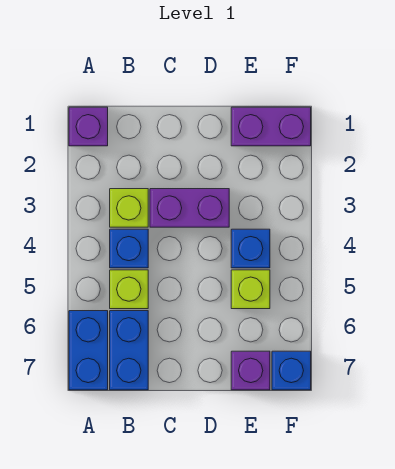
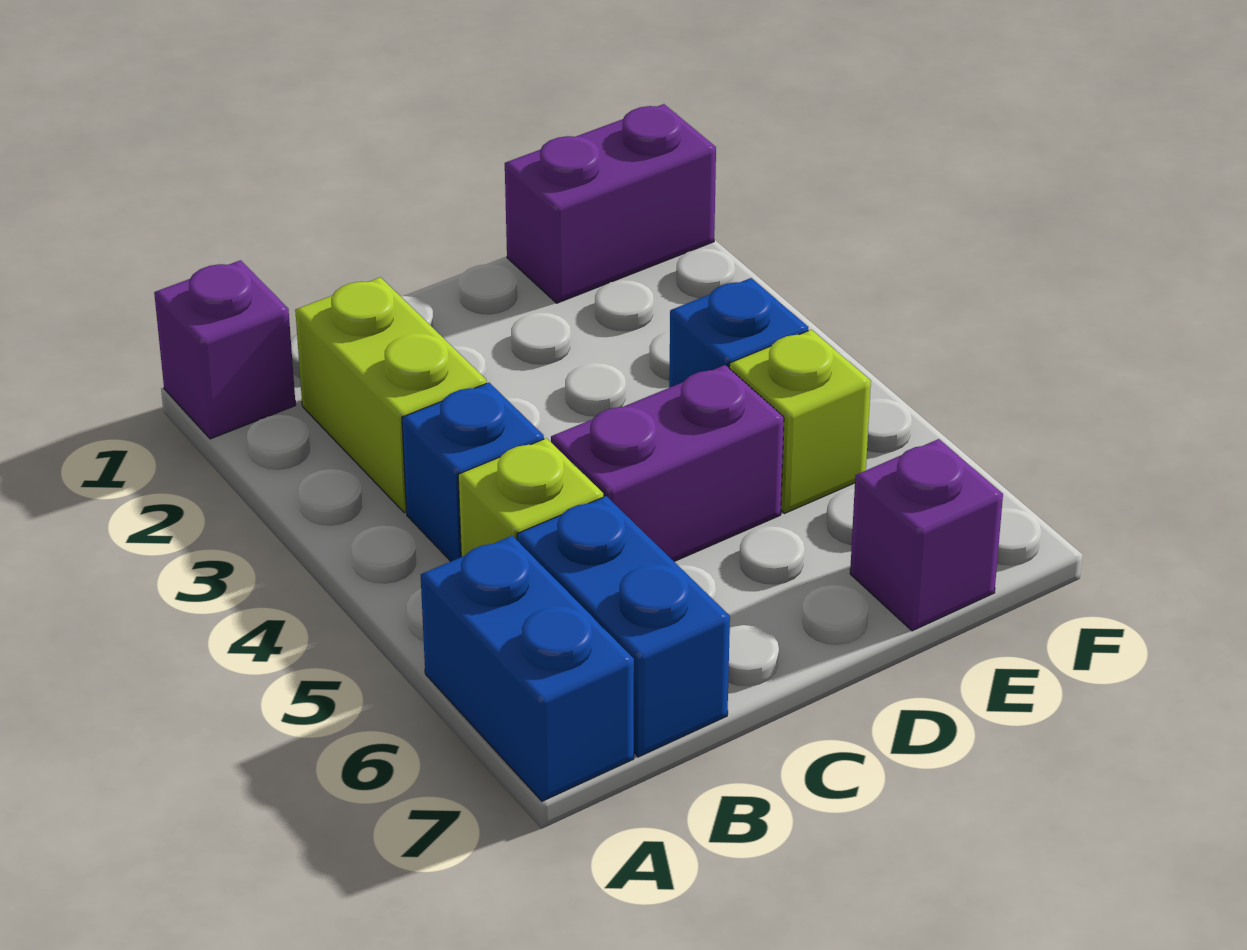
lime 1x1 brick [110,189,148,227] -> lime 1x2 brick [295,277,487,513]
purple 1x2 brick [150,189,229,227] -> purple 1x2 brick moved to [551,365,784,562]
blue 1x1 brick [272,351,311,390] -> none

